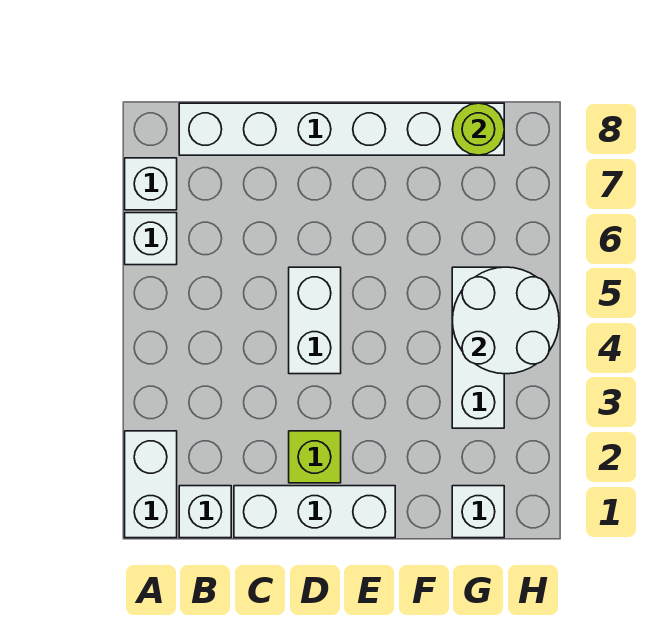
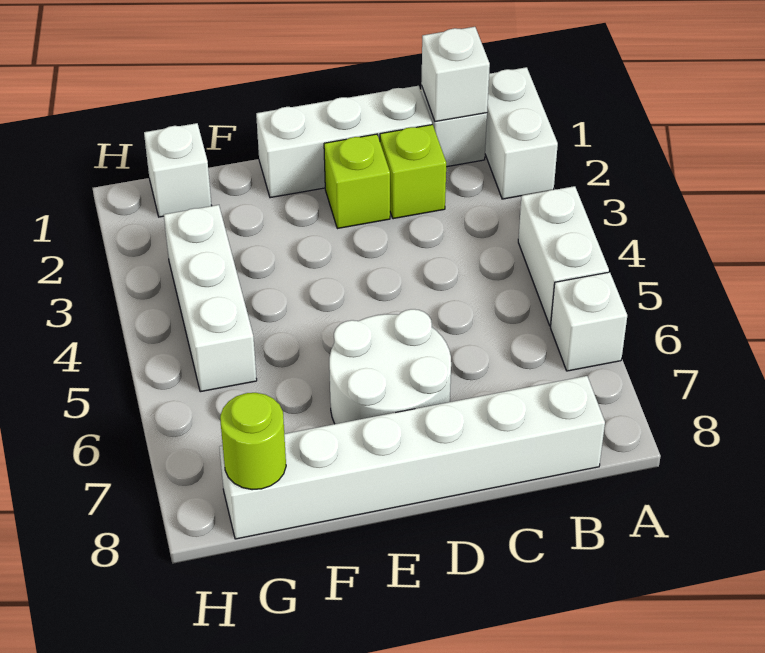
white 1x1 brick [125,158,177,210] -> white 1x1 brick moved to [421,27,490,122]
none -> lime 1x1 brick [380,125,446,219]
white 1x2 brick [289,267,341,374] -> white 1x2 brick moved to [518,186,609,326]
white 2x2 round brick [452,267,559,374] -> white 2x2 round brick moved to [329,309,451,424]

